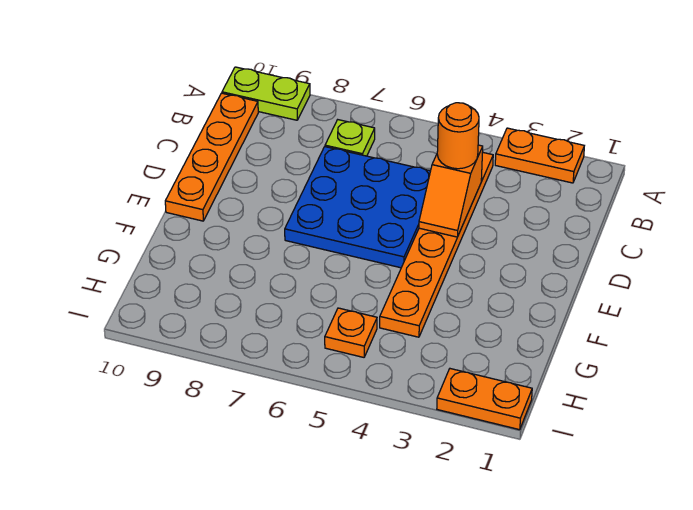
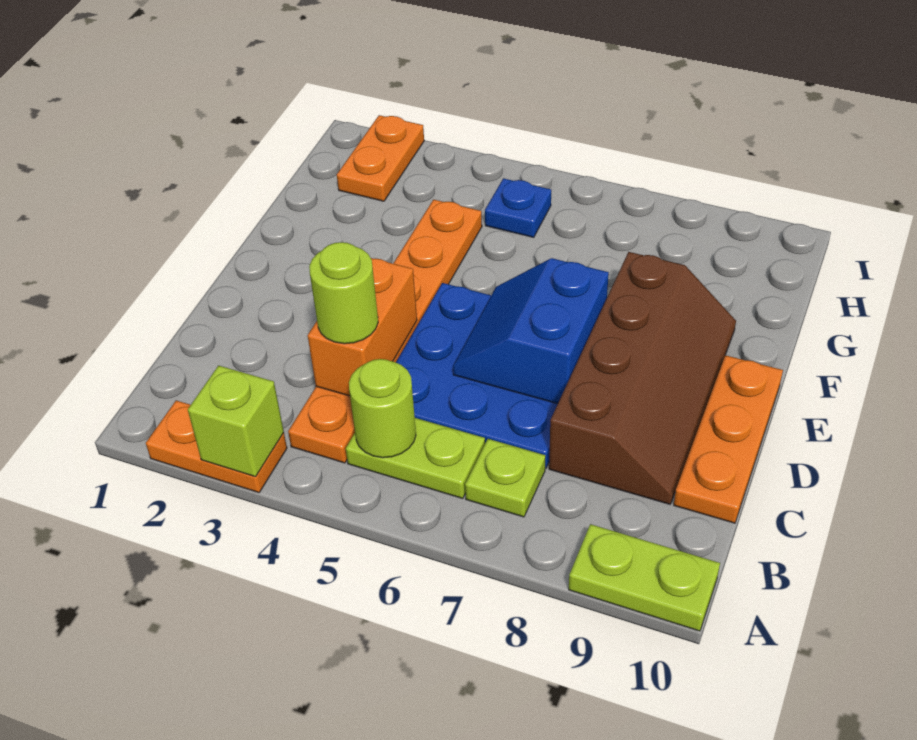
none -> lime 1x1 brick [188,366,284,477]
none -> lime 1x2 plate [346,418,485,499]
none -> lime 1x1 round brick [349,359,416,458]
orange 1x4 plate [165,93,258,221] -> orange 1x3 plate [674,355,783,523]
orange 1x2 slope [419,145,483,237] -> orange 1x2 brick [308,258,417,396]
orange 1x1 round brick [437,103,479,169] -> lime 1x1 round brick [309,242,378,344]
none -> brown 2x4 slope [549,252,736,504]
none -> blue 2x2 slope [453,258,609,404]
orange 1x1 plate [325,308,377,357] -> blue 1x1 plate [485,178,551,237]
orange 1x2 plate [437,369,532,430] -> orange 1x2 plate turned to [337,115,424,201]

